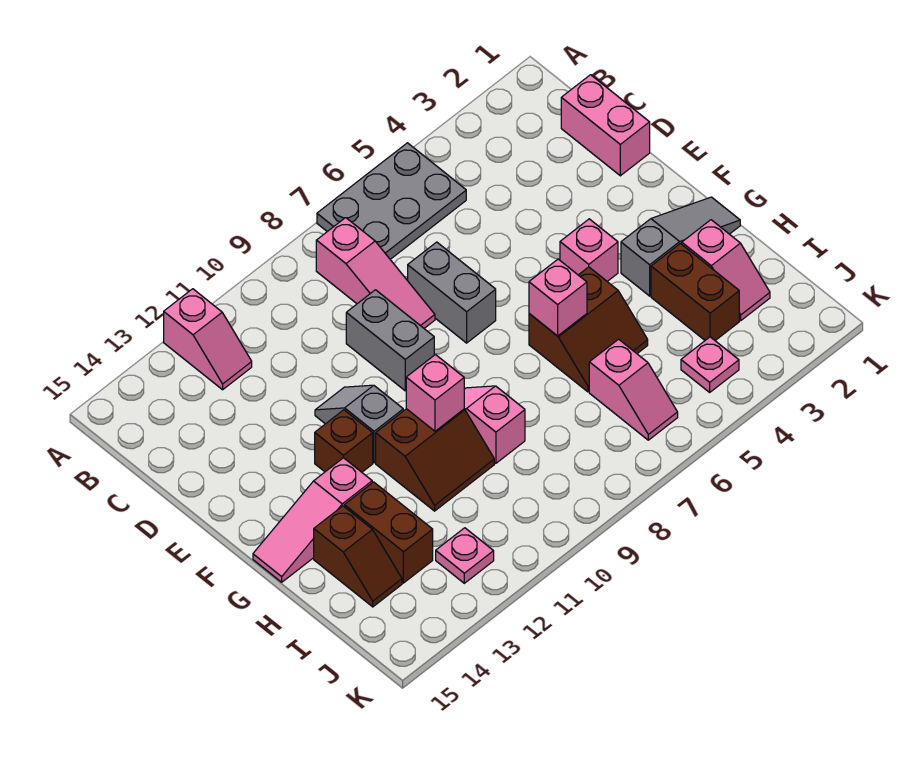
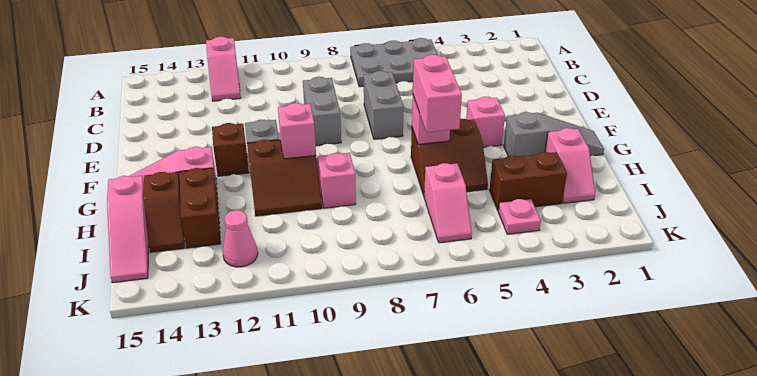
pink 1x3 slope [316,218,435,328] -> pink 1x3 slope moved to [107,176,149,283]
pink 1x2 brick [561,75,650,176] -> pink 1x2 brick moved to [413,55,462,132]
brown 1x2 brick [651,243,739,341] -> brown 1x2 brick turned to [490,152,567,211]
pink 1x1 plate [436,528,494,583] -> pink 1x1 cone [223,210,258,267]

